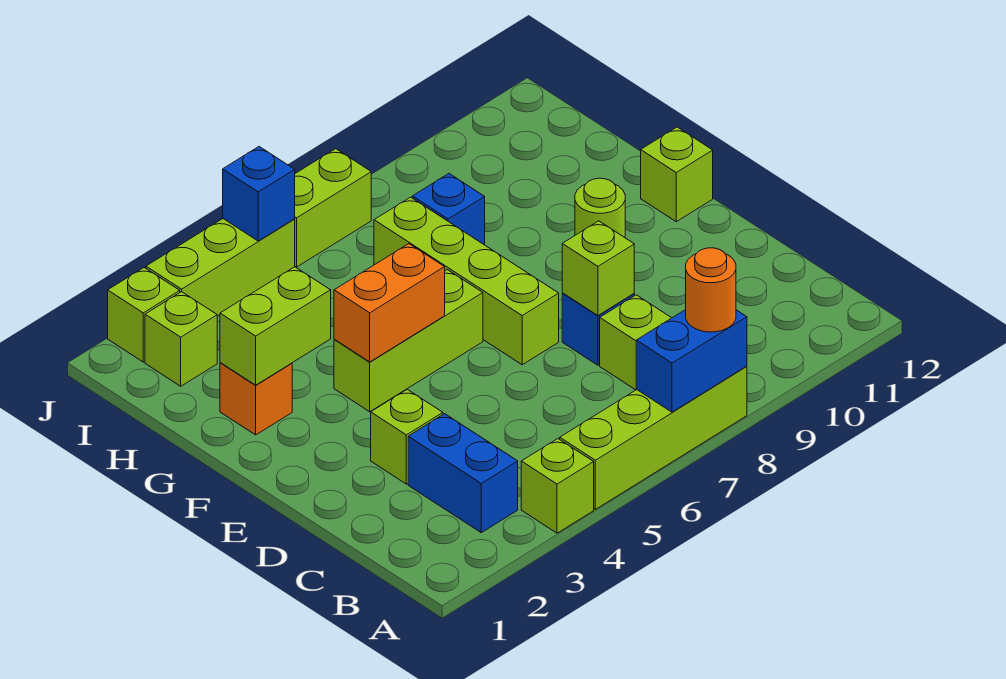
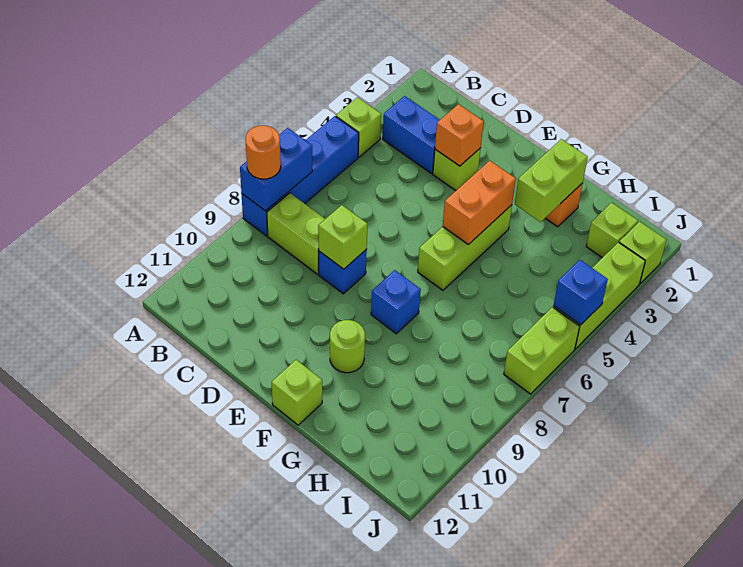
lime 1x4 brick [560,366,747,509] -> blue 1x4 brick [242,116,359,236]
none -> orange 1x1 brick [435,104,484,166]
lime 1x4 brick [374,197,559,365] -> none
blue 1x1 brick [412,174,485,245] -> blue 1x1 brick moved to [371,270,421,334]

